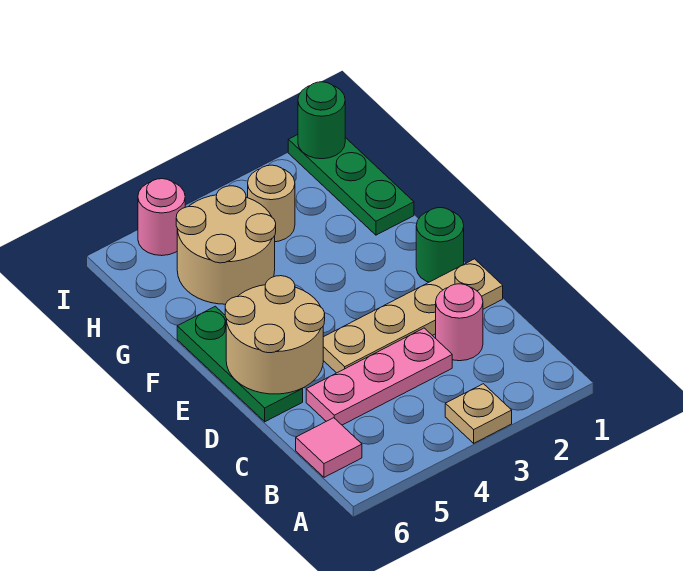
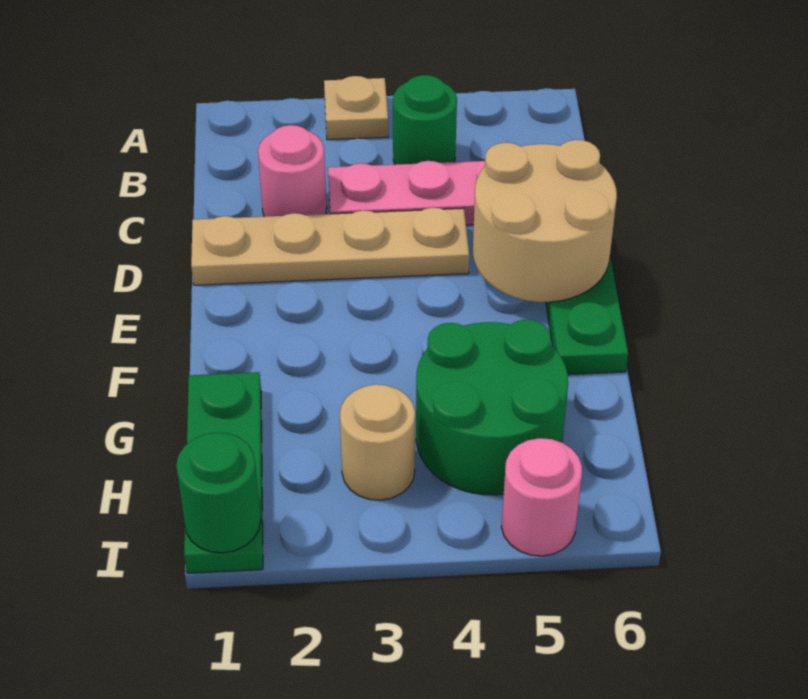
pink 1x1 tile [296,418,362,477] -> none
green 1x1 round brick [416,208,464,282] -> green 1x1 round brick moved to [393,75,457,165]
tan 2x2 round brick [176,186,276,304] -> green 2x2 round brick [416,320,568,495]

